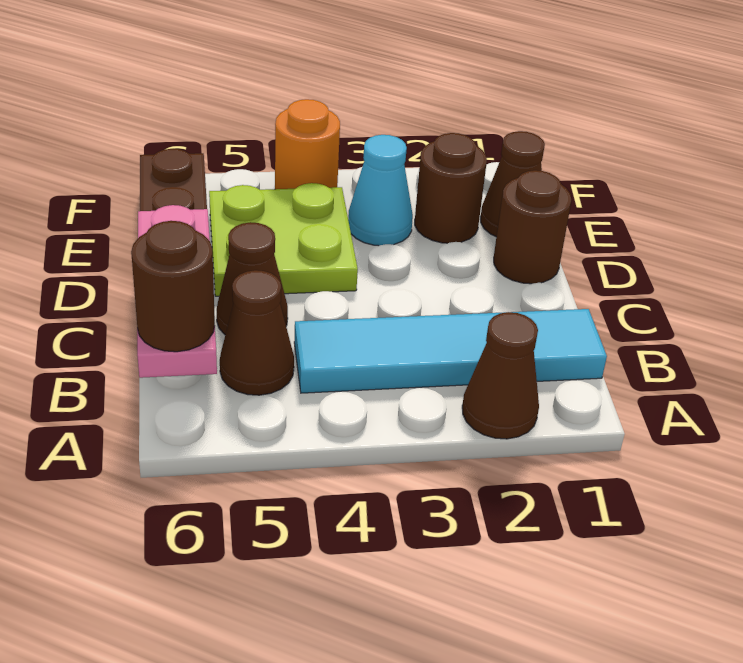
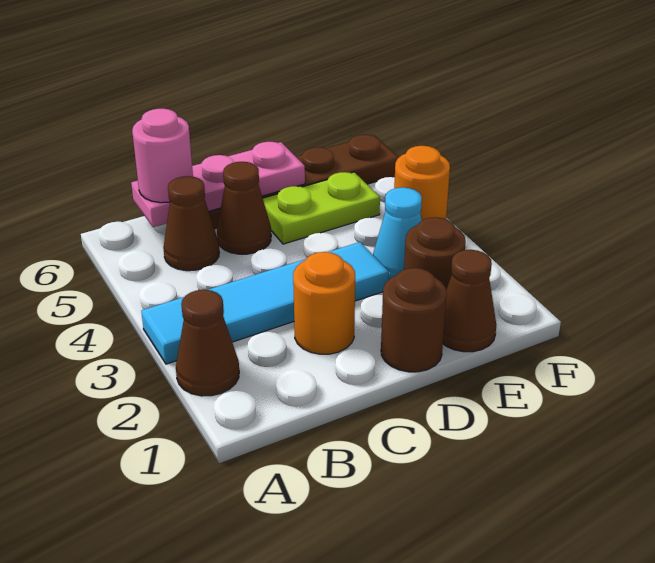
cyan 1x4 tile [294,309,607,393] -> cyan 1x4 tile turned to [141,242,389,364]
brown 1x1 round brick [131,221,215,352] -> pink 1x1 round brick [132,108,193,203]
none -> orange 1x1 round brick [293,252,355,354]
lime 2x2 plate [209,183,358,296] -> lime 1x2 plate [263,172,380,244]

